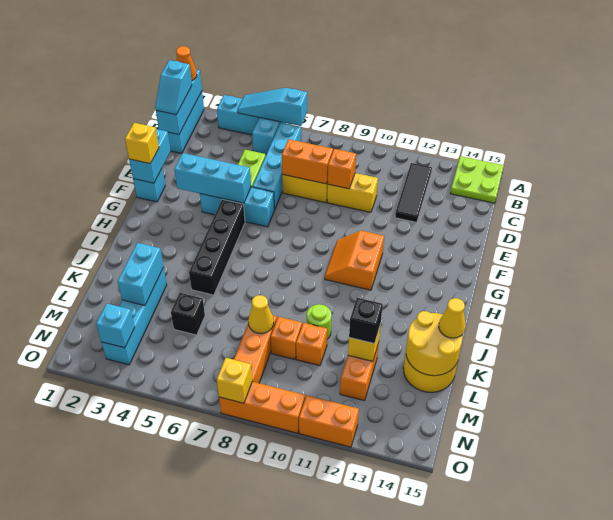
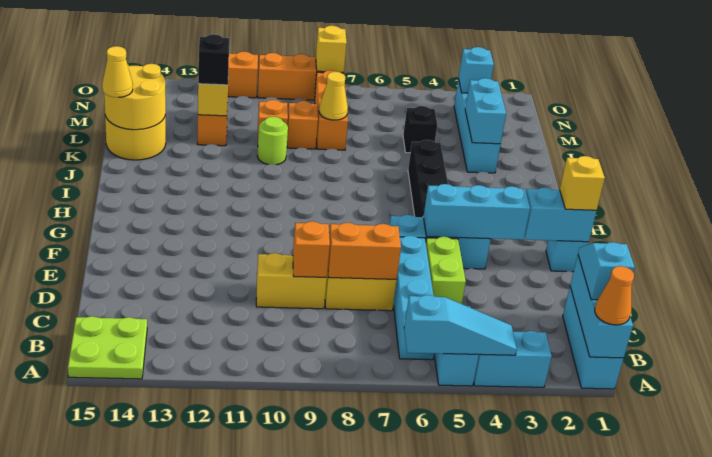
black 1x3 tile [395,163,432,222] -> none
cyan 1x2 brick [129,129,171,183] -> cyan 1x2 brick turned to [524,187,596,242]
orange 2x2 slope [325,231,384,290] -> none

